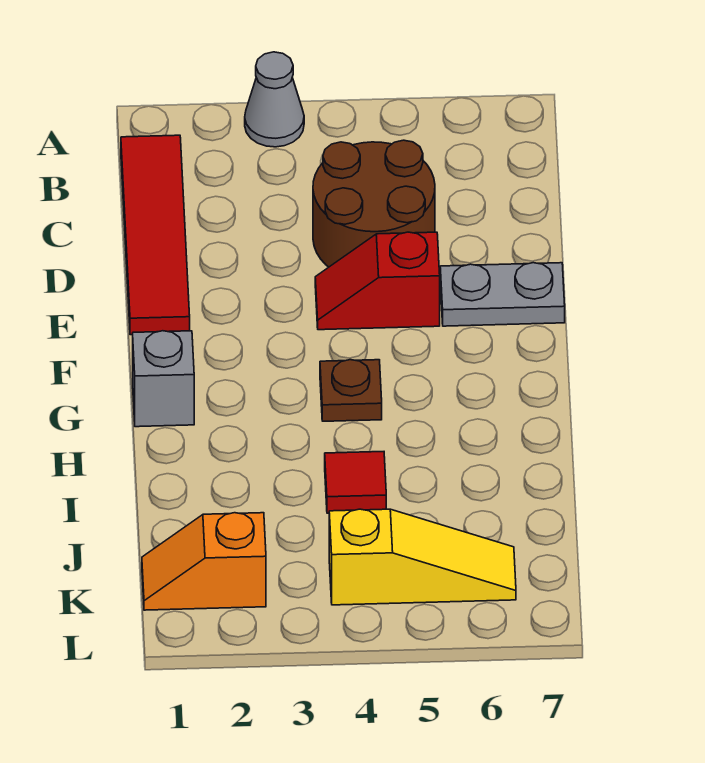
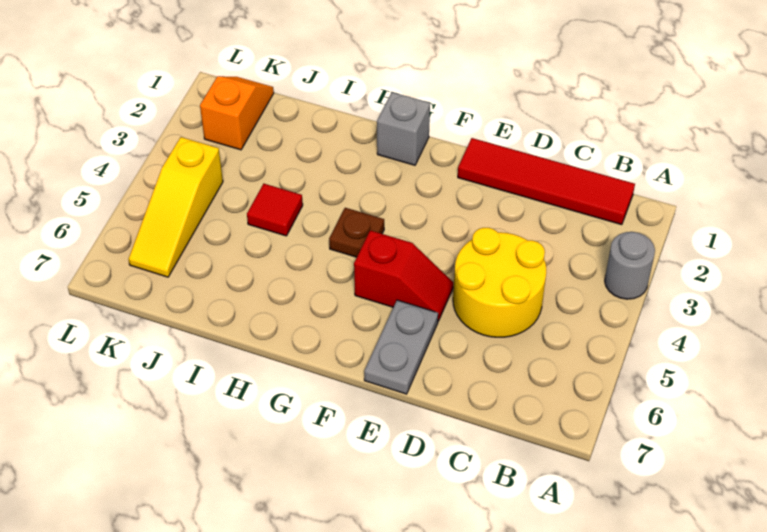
grey 1x1 cone [245,52,304,147] -> grey 1x1 round brick [605,232,655,299]
brown 2x2 round brick [313,140,435,267] -> yellow 2x2 round brick [453,228,546,337]
red 1x2 slope [315,232,440,330] -> red 1x2 slope turned to [354,230,453,321]

